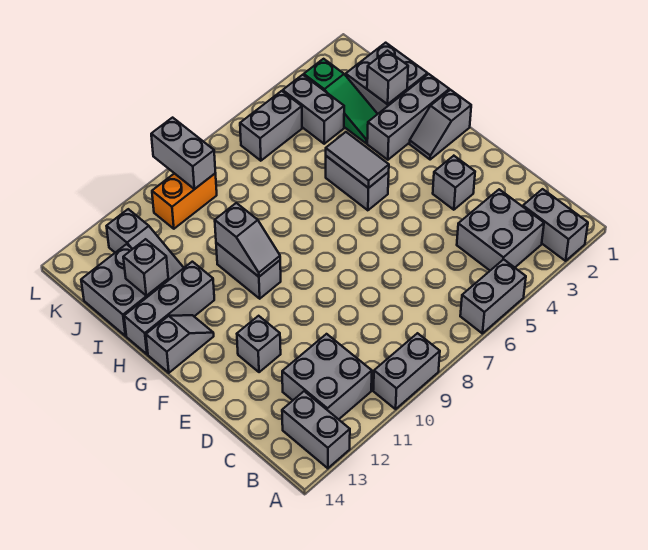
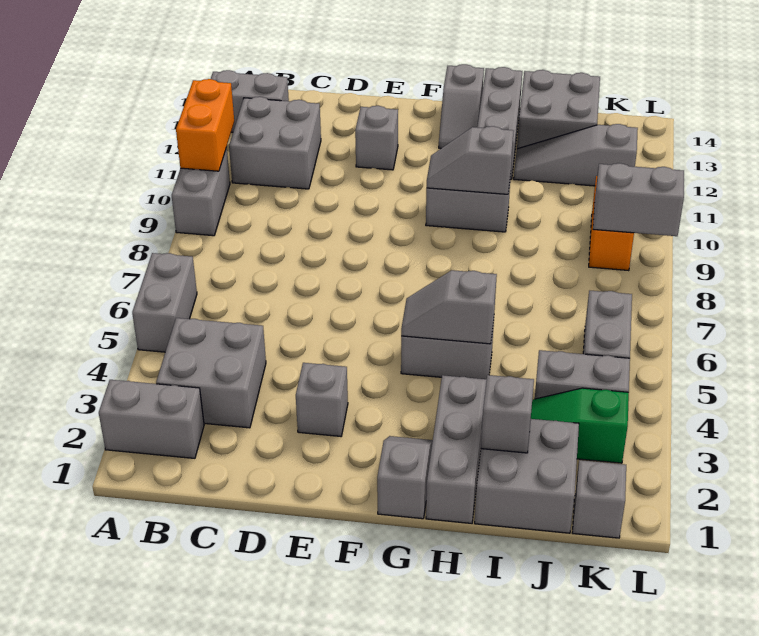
none -> orange 1x2 brick [176,79,234,171]
grey 1x2 tile [326,132,389,188] -> grey 1x2 slope [401,270,497,344]
grey 1x1 brick [123,239,168,296] -> grey 1x1 brick moved to [573,460,626,538]

